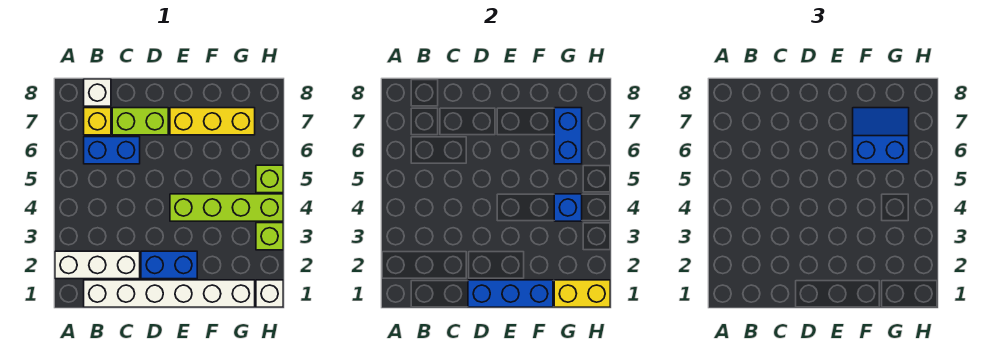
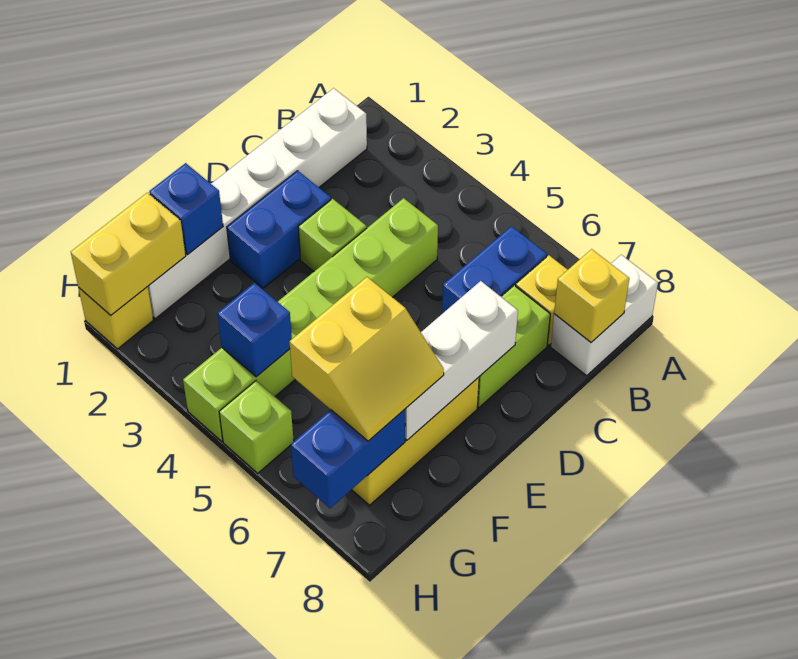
white 1x3 brick [55,251,140,279] -> white 1x3 brick moved to [405,281,518,440]
white 1x1 brick [84,79,111,106] -> white 1x2 brick [551,255,658,376]
none -> yellow 1x1 brick [554,249,629,342]
blue 1x3 brick [468,280,553,307] -> blue 1x1 brick [149,163,223,254]
lime 1x4 brick [170,194,283,221] -> lime 1x6 brick [183,198,438,441]
blue 2x2 slope [853,108,909,164] -> yellow 2x2 slope [290,277,444,441]
blue 1x2 brick [554,108,582,164] -> blue 1x2 brick turned to [291,410,405,508]
white 1x1 brick [256,280,283,307] -> yellow 1x1 brick [78,287,153,349]
lime 1x1 brick [256,223,283,250] -> lime 1x1 brick moved to [298,199,367,271]

